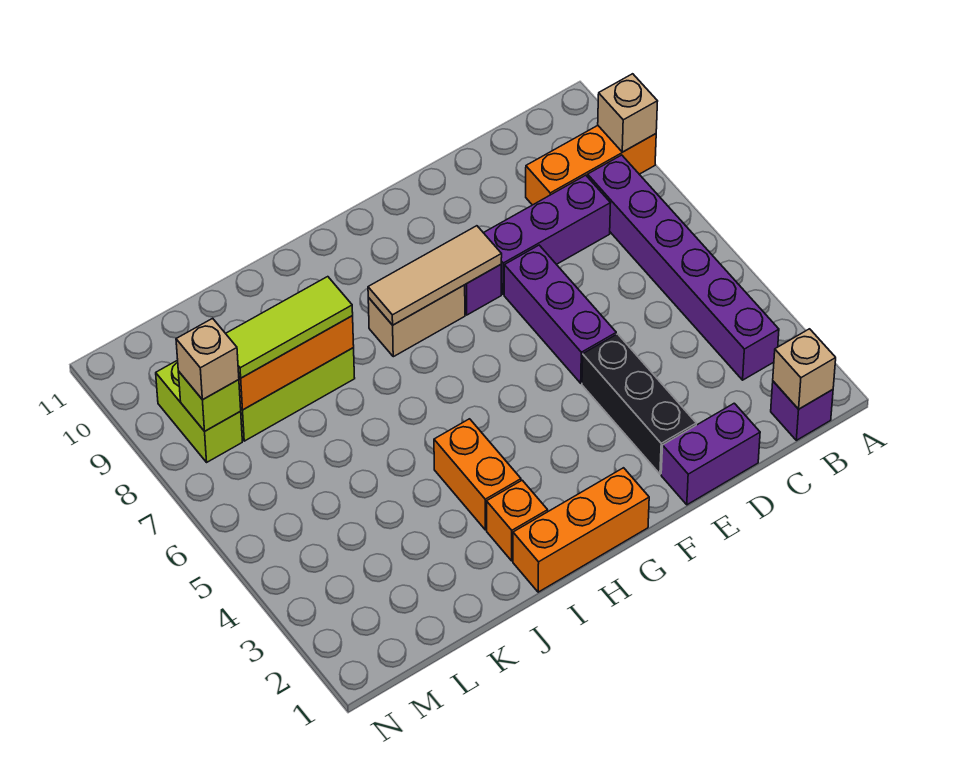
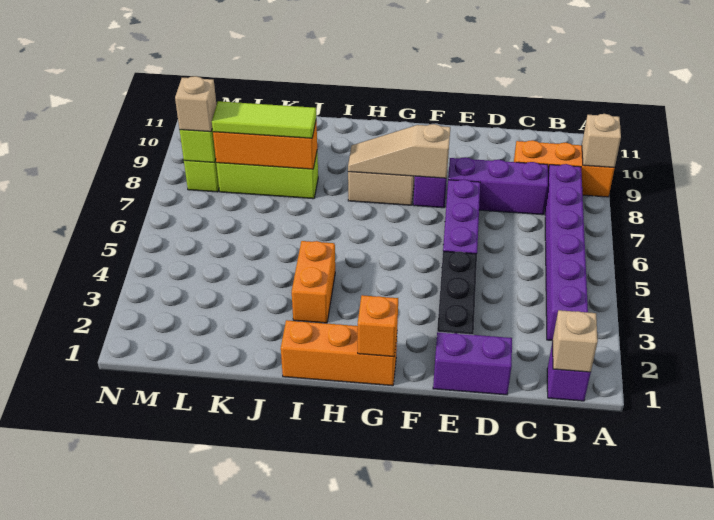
tan 1x3 tile [368,226,502,325] -> tan 1x3 slope [348,124,450,178]
orange 1x1 brick [487,480,548,561] -> orange 1x1 brick moved to [358,295,398,357]

